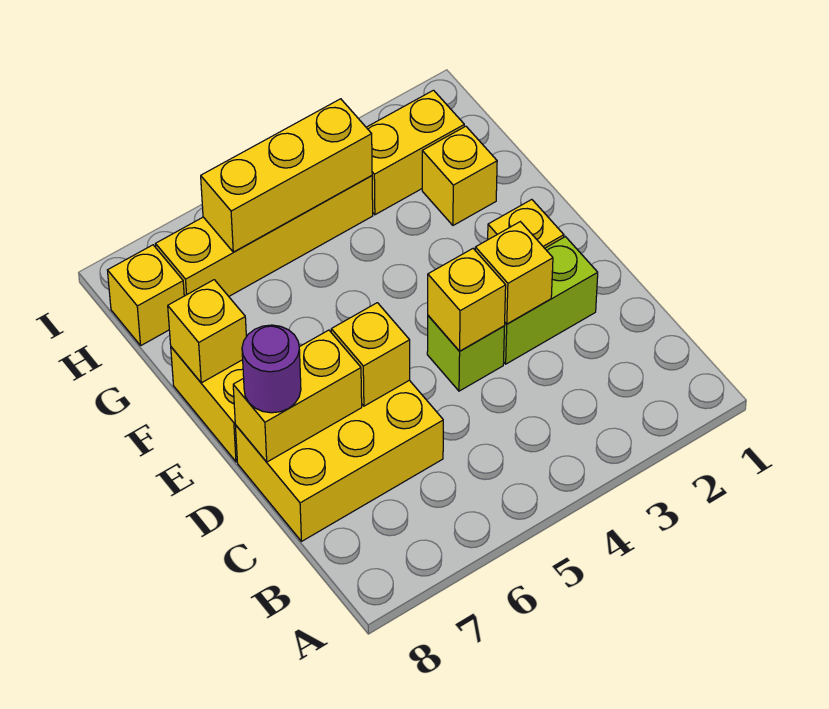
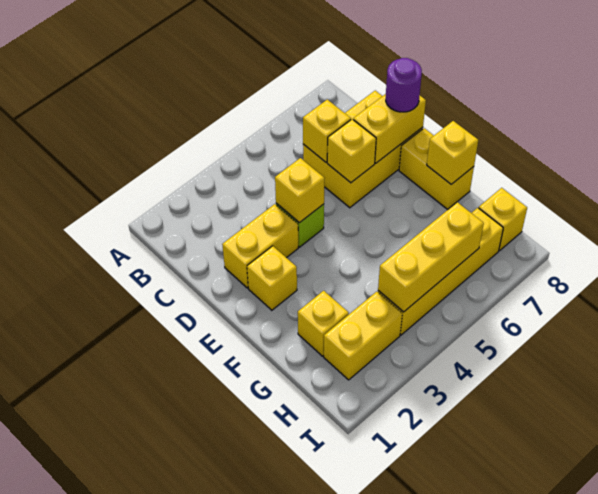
lime 1x2 brick [504,237,598,364] -> yellow 1x2 brick [222,204,298,288]
yellow 1x1 brick [475,222,553,324] -> yellow 1x1 brick moved to [303,100,351,162]

